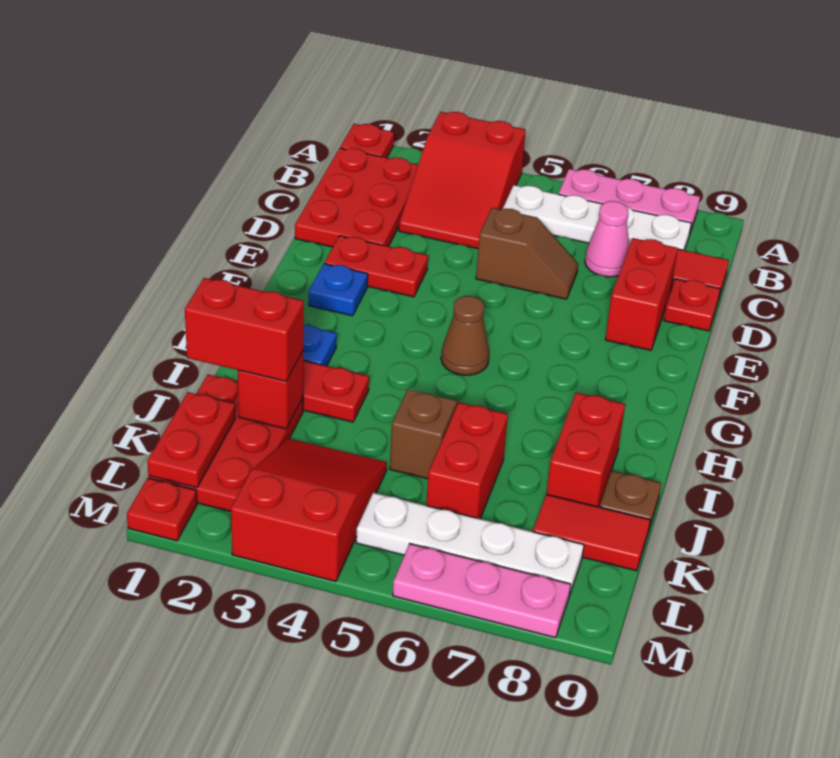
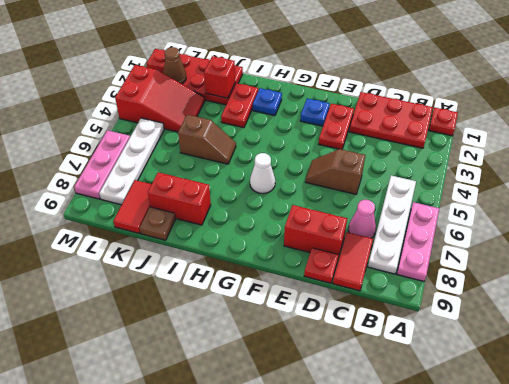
red 2x3 slope [399,112,526,249] -> none
brown 1x2 slope [476,208,578,299] -> brown 1x2 slope turned to [306,149,365,194]
brown 1x1 cone [441,296,489,375] -> brown 1x1 cone moved to [163,47,186,84]
none -> white 1x1 cone [250,153,275,194]
red 1x2 brick [185,278,304,381] -> none
red 1x2 brick [426,403,508,519] -> none
red 1x2 plate [147,392,235,488] -> none

